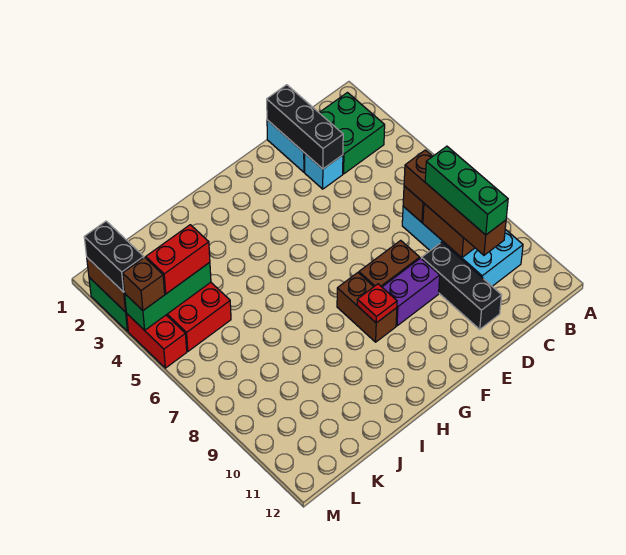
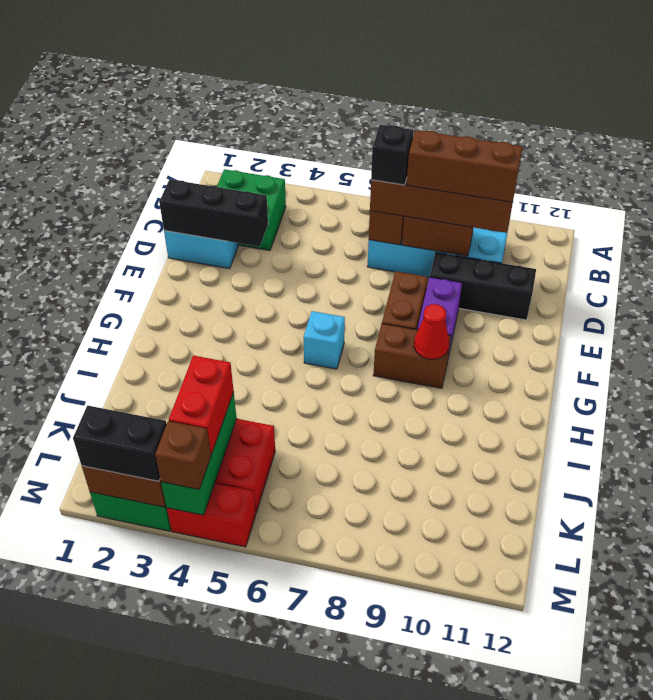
none -> black 1x1 brick [371,125,413,185]
green 1x3 brick [425,146,508,235] -> brown 1x3 brick [407,130,523,202]
cyan 1x1 brick [305,154,343,189] -> cyan 1x1 brick moved to [304,311,345,369]
red 1x1 plate [357,284,397,323] -> red 1x1 cone [414,304,449,359]

